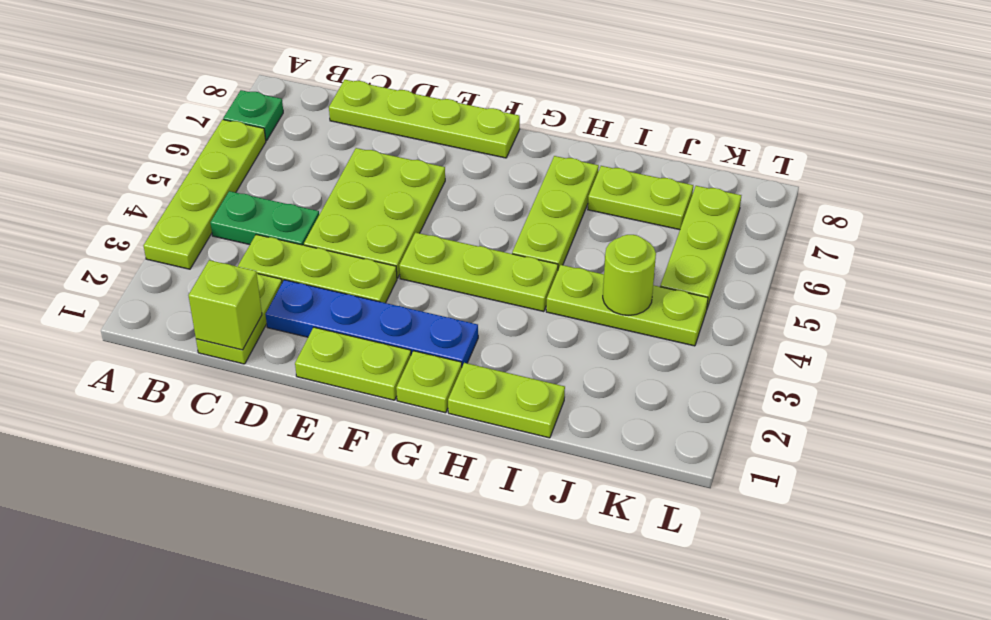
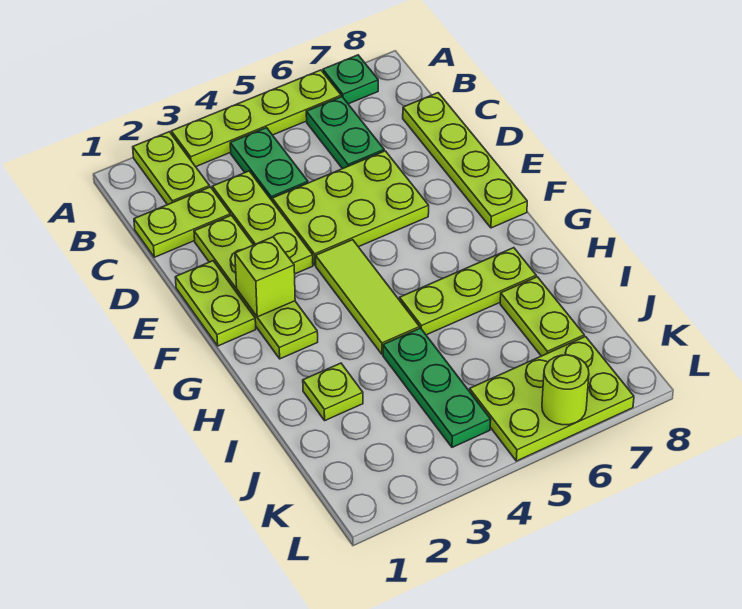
none -> green 1x2 plate [306,97,384,169]
lime 1x1 brick [188,260,262,350] -> lime 1x1 brick moved to [235,237,295,317]
blue 1x4 plate [265,280,478,366] -> lime 1x4 plate [194,215,318,359]
lime 1x3 plate [399,233,558,312] -> lime 1x3 tile [316,240,420,354]
lime 1x1 plate [396,351,462,413] -> lime 1x1 plate moved to [303,363,363,420]
lime 1x2 plate [448,363,565,438] -> lime 1x2 plate moved to [133,132,210,205]
lime 1x3 plate [546,265,708,346] -> green 1x3 plate [383,328,491,447]
lime 1x1 round brick [603,235,656,315] -> lime 1x1 round brick moved to [542,355,589,425]
lime 1x3 plate [660,186,741,308] -> lime 2x3 plate [470,337,634,461]

